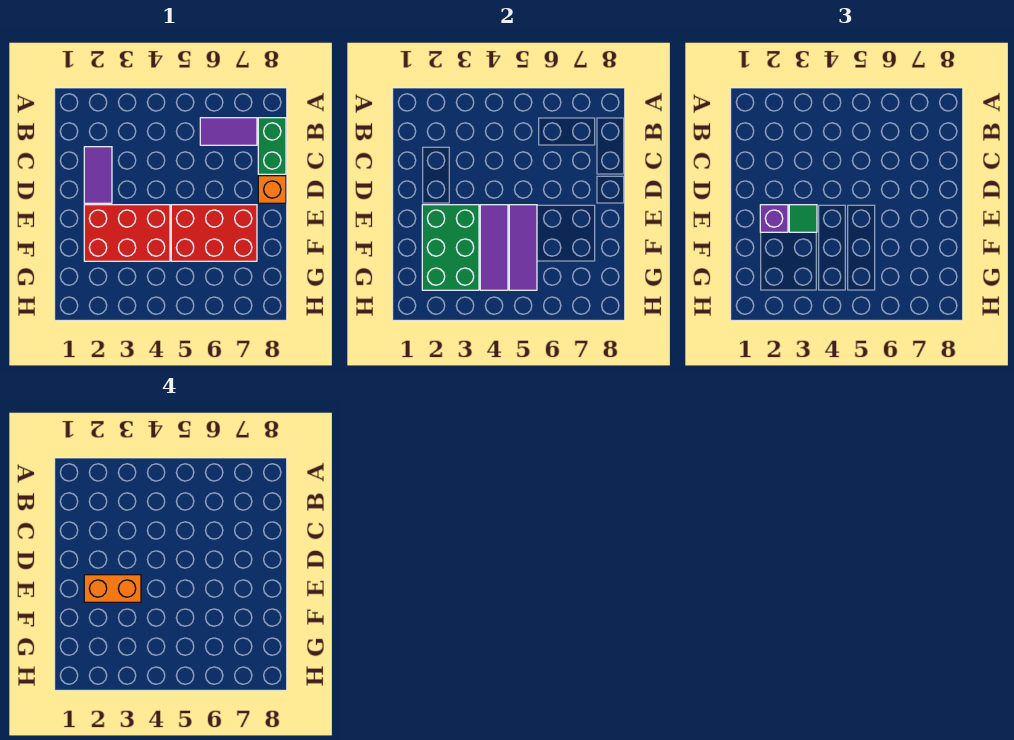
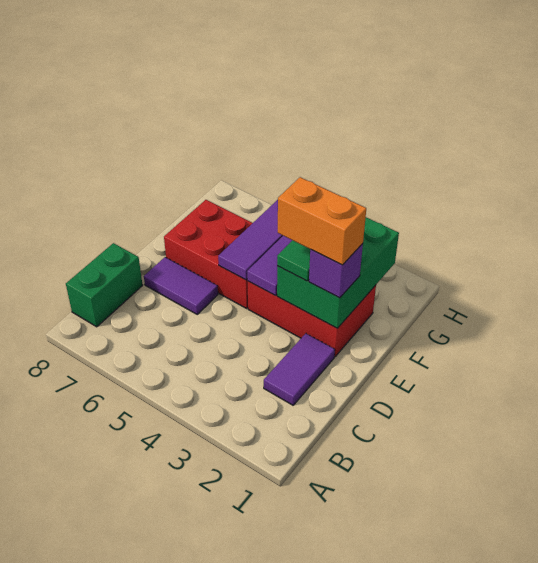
purple 1x2 tile [200,118,257,145] -> purple 1x2 tile moved to [144,257,218,314]
orange 1x1 brick [258,176,286,203] -> none

